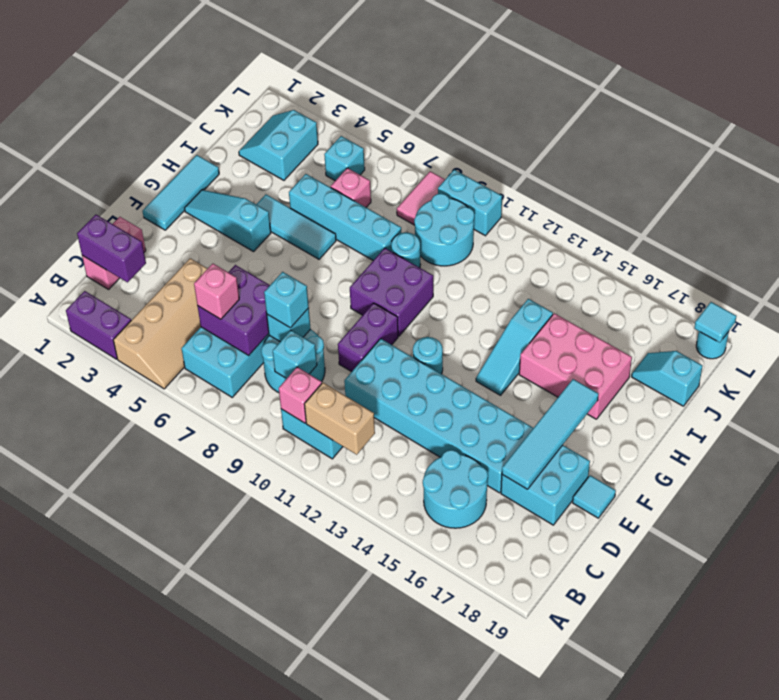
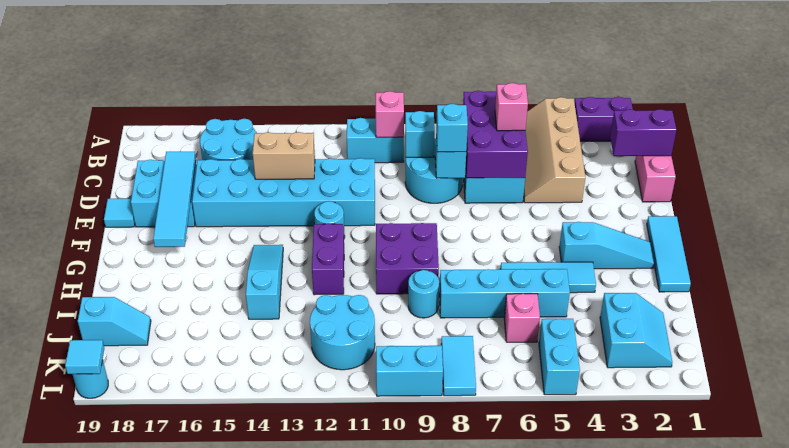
tan 1x2 brick [304,383,375,455] -> tan 1x2 brick moved to [253,132,315,179]
purple 2x2 brick [198,265,270,355] -> purple 2x3 brick [463,91,528,178]
purple 1x2 brick [338,303,398,372] -> purple 1x2 brick moved to [312,224,344,295]
pink 2x3 brick [519,313,632,419] -> none
cyan 2x2 round brick [414,193,474,266] -> cyan 2x2 round brick moved to [310,295,375,370]
cyan 1x1 brick [324,136,365,181] -> cyan 1x2 brick [539,319,580,395]
pink 1x2 tile [397,171,445,225] -> cyan 1x2 tile [441,336,476,396]

